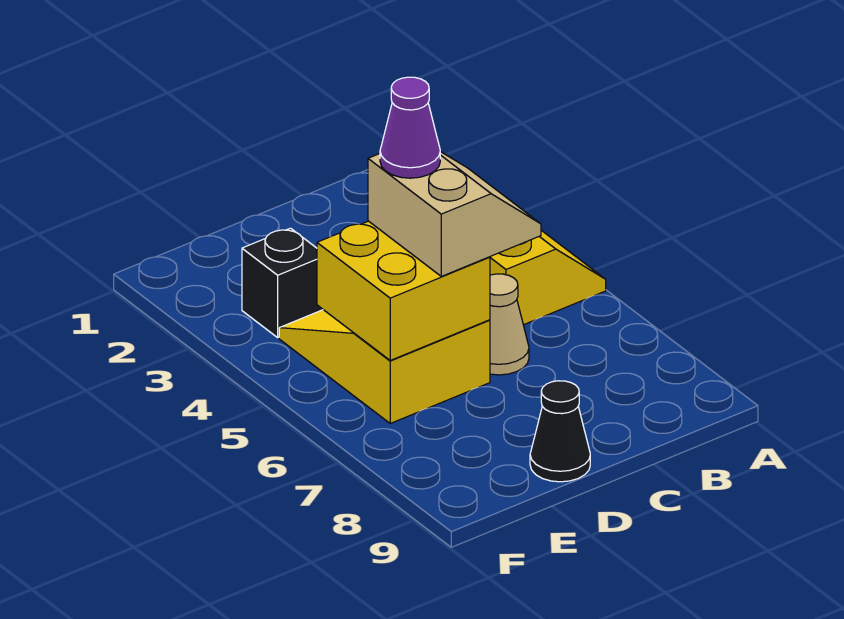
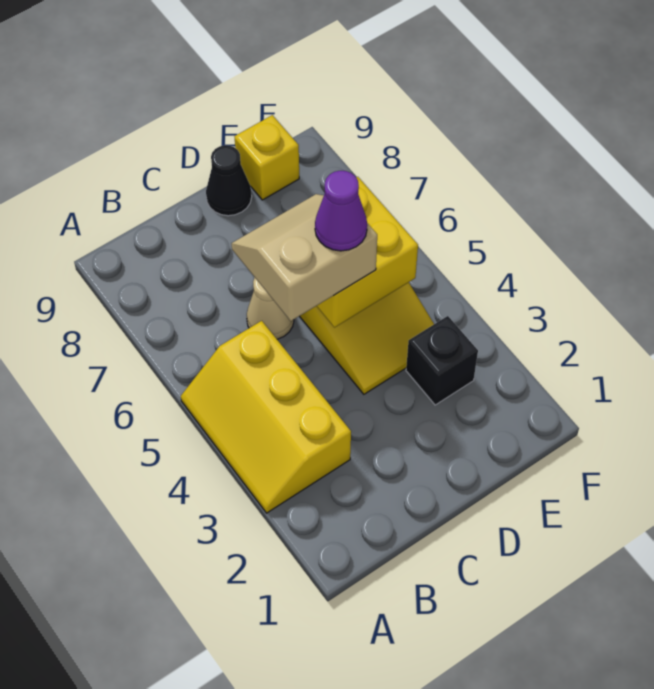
tan 2x2 slope [368,152,541,276] -> tan 2x2 slope turned to [232,194,377,321]
none -> yellow 1x1 brick [235,115,299,200]

